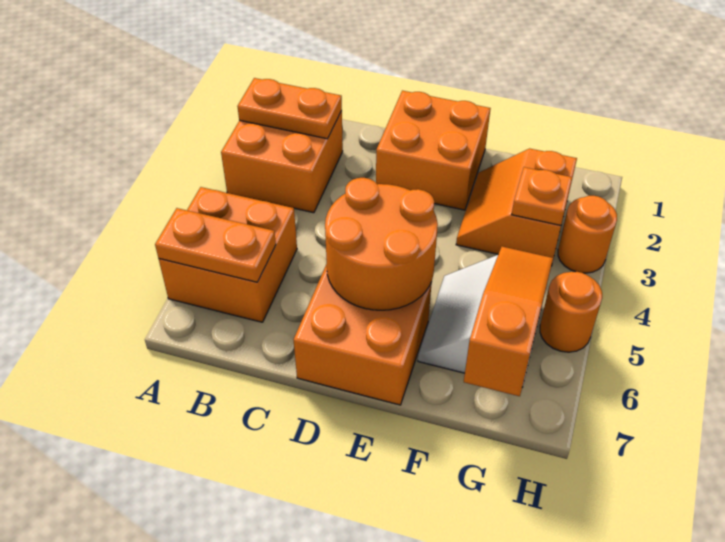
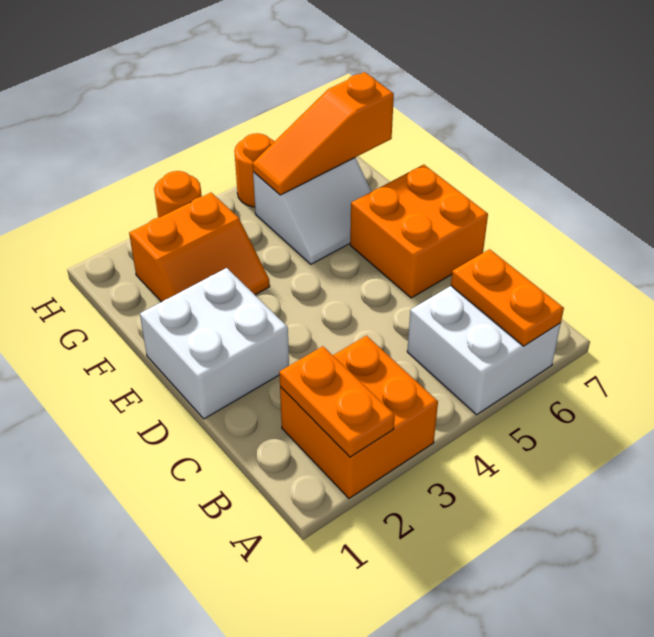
orange 2x2 brick [159,187,297,322] -> white 2x2 brick [407,286,561,415]
orange 2x2 brick [376,91,491,210] -> white 2x2 brick [140,268,289,419]
orange 2x2 round brick [325,178,438,310] -> none
orange 1x1 plate [512,167,572,225] -> none

